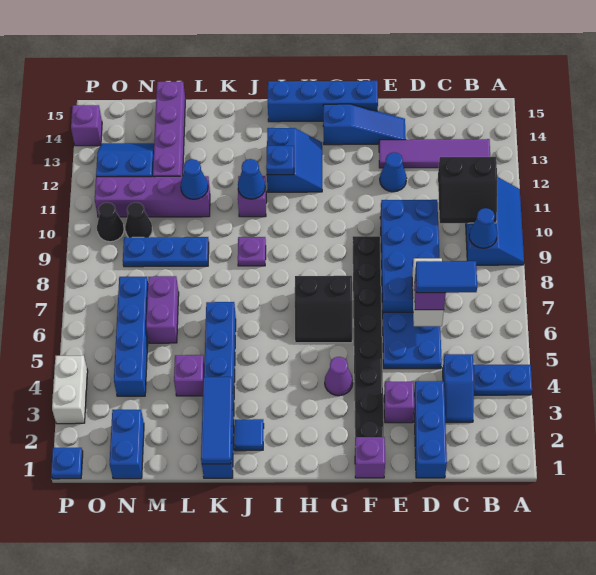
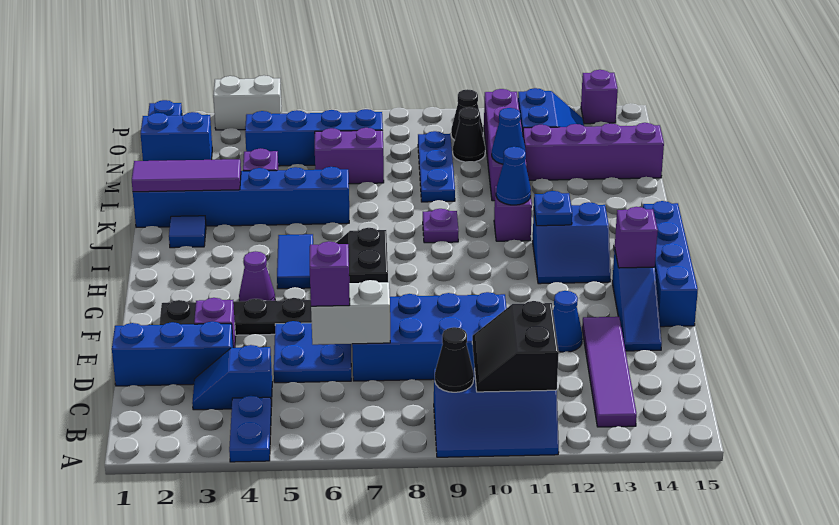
blue 1x1 cone [469,208,497,248] -> black 1x1 cone [435,327,474,392]
blue 1x2 tile [416,261,477,293] -> blue 1x2 tile moved to [277,234,313,289]
purple 1x1 brick [355,437,385,478] -> purple 1x1 brick moved to [615,207,658,268]
blue 1x3 tile [201,377,233,464] -> purple 1x3 tile [132,159,241,192]

